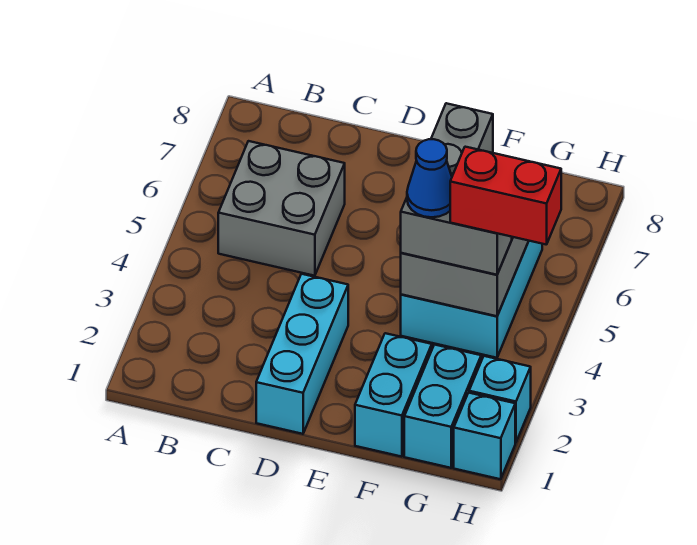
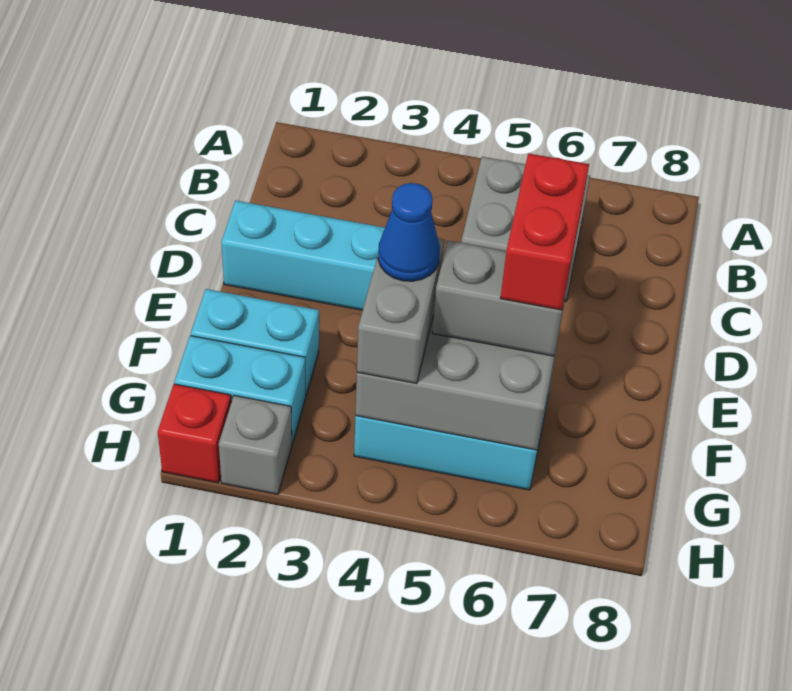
red 1x2 brick [450,147,561,245] -> red 1x2 brick moved to [501,153,589,310]
cyan 1x1 brick [454,393,515,479] -> red 1x1 brick [158,384,231,483]
cyan 1x1 brick [469,356,531,443] -> grey 1x1 brick [219,396,292,494]

